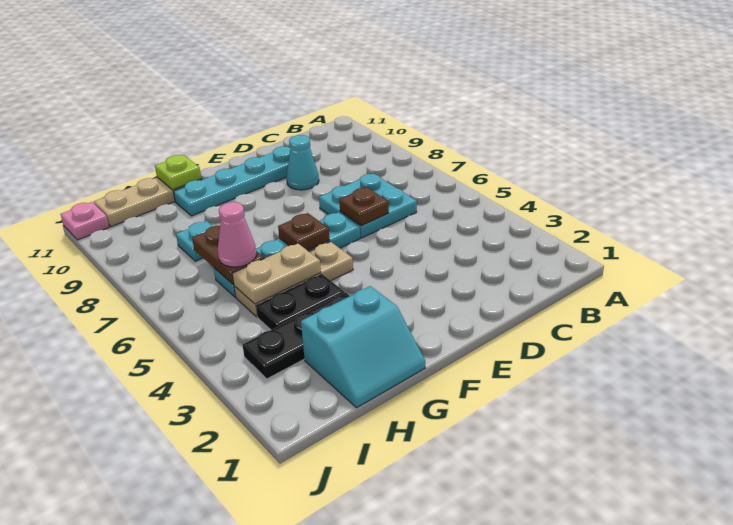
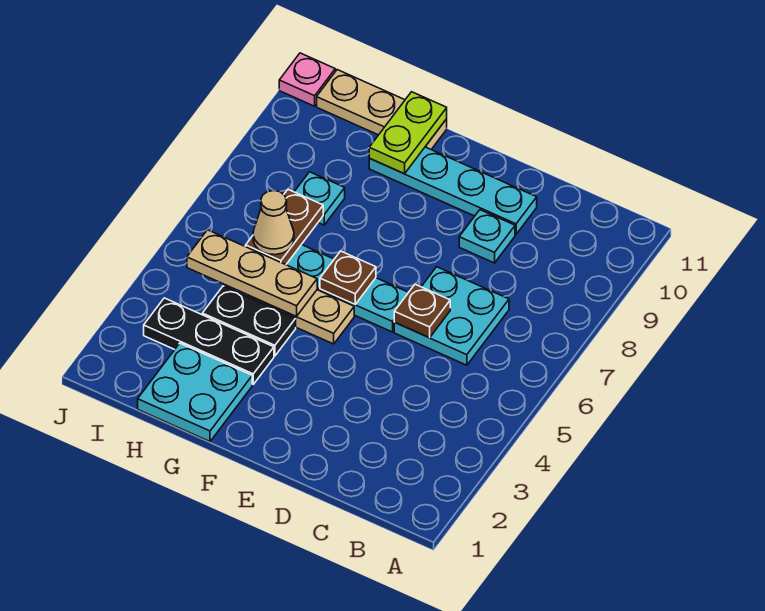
cyan 1x1 cone [286,135,319,190] -> cyan 1x1 plate [459,210,515,263]
cyan 2x2 slope [301,286,425,408] -> cyan 2x2 plate [138,343,252,442]
tan 1x2 plate [232,244,321,304] -> tan 1x3 plate [187,230,317,316]
lime 1x1 plate [155,155,201,190] -> lime 1x2 plate [369,92,447,174]
pink 1x1 cone [218,202,257,267] -> tan 1x1 cone [253,191,294,255]

